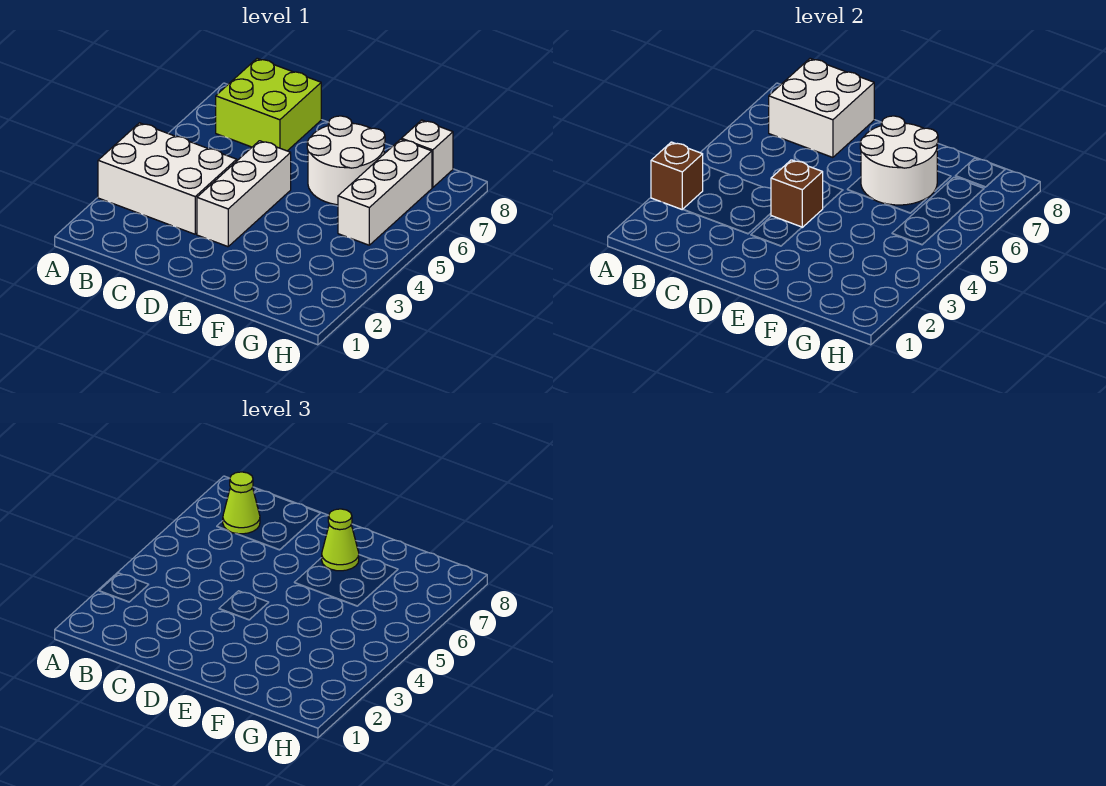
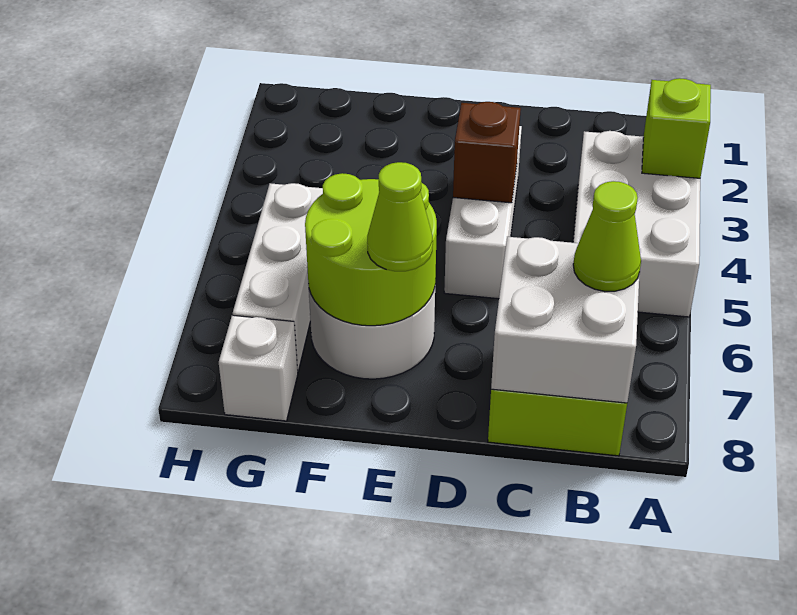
white 2x3 brick [98,123,237,234] -> white 2x3 brick turned to [573,131,700,317]
brown 1x1 brick [651,142,703,209] -> lime 1x1 brick [642,78,711,178]
white 2x2 round brick [860,116,938,205] -> lime 2x2 round brick [305,173,437,326]

